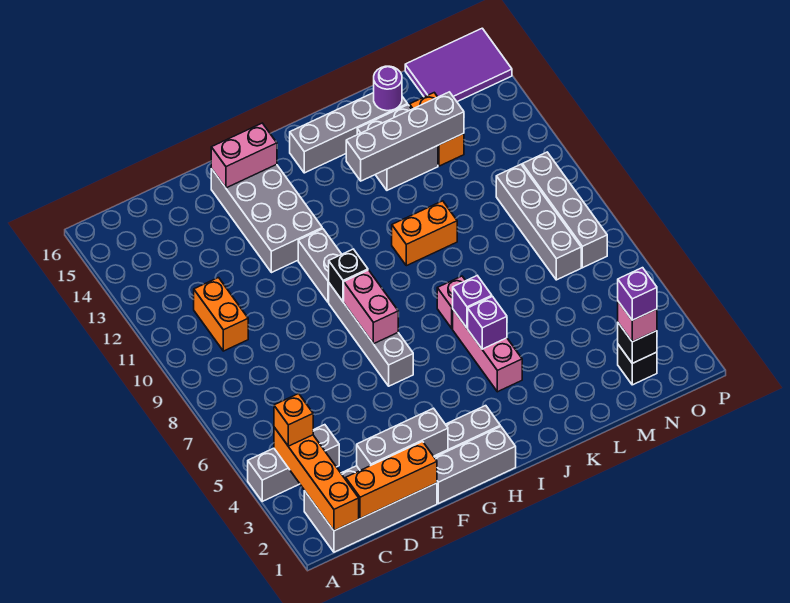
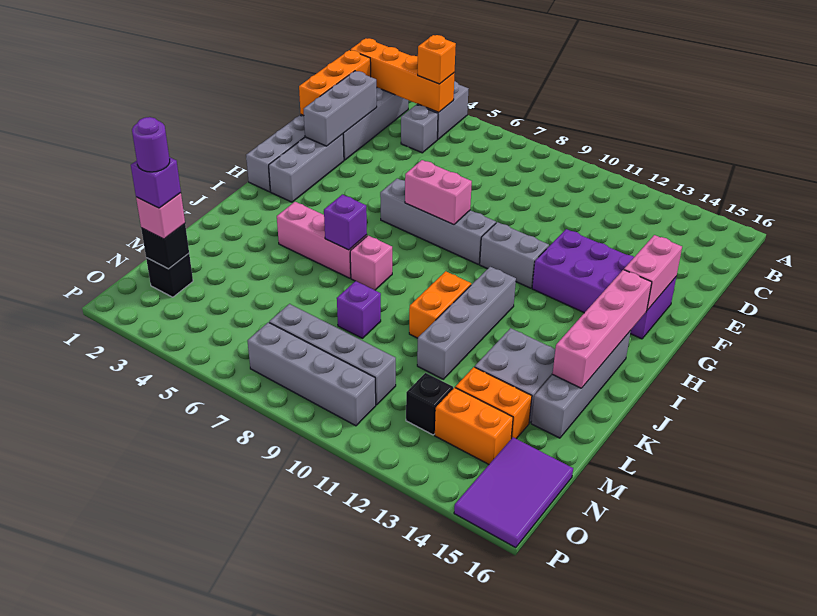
orange 1x2 brick [194,278,248,351] -> orange 1x2 brick moved to [435,387,513,464]
grey 2x4 brick [211,164,322,273] -> purple 2x4 brick [532,229,676,339]
black 1x1 brick [329,249,368,302] -> black 1x1 brick moved to [406,373,453,435]
none -> pink 1x4 brick [552,270,652,388]
purple 1x1 brick [468,297,507,349] -> purple 1x1 brick moved to [337,281,381,338]
grey 1x4 brick [346,92,464,181] -> grey 1x4 brick moved to [417,267,516,379]
purple 1x1 round brick [374,66,402,111] -> purple 1x1 round brick moved to [132,117,170,172]

